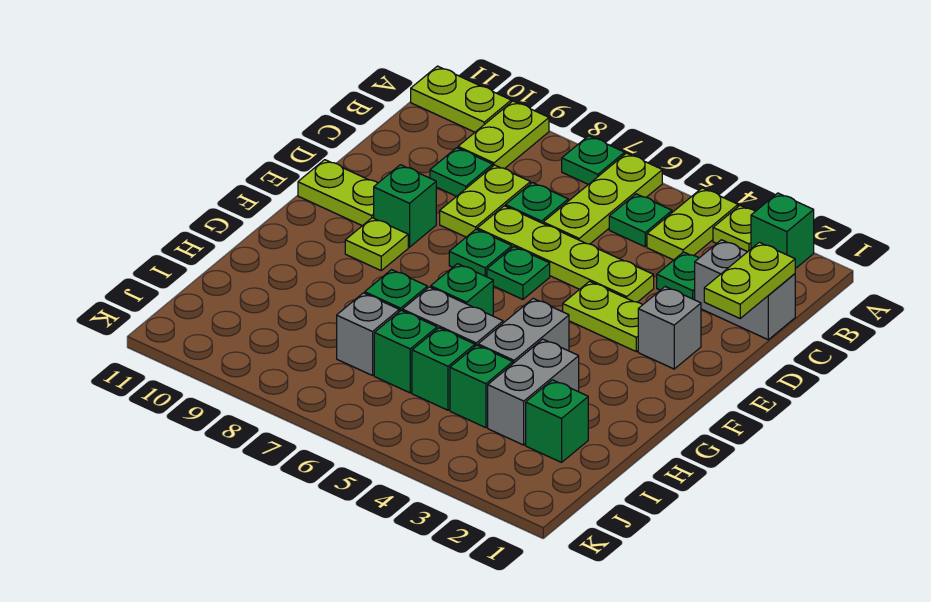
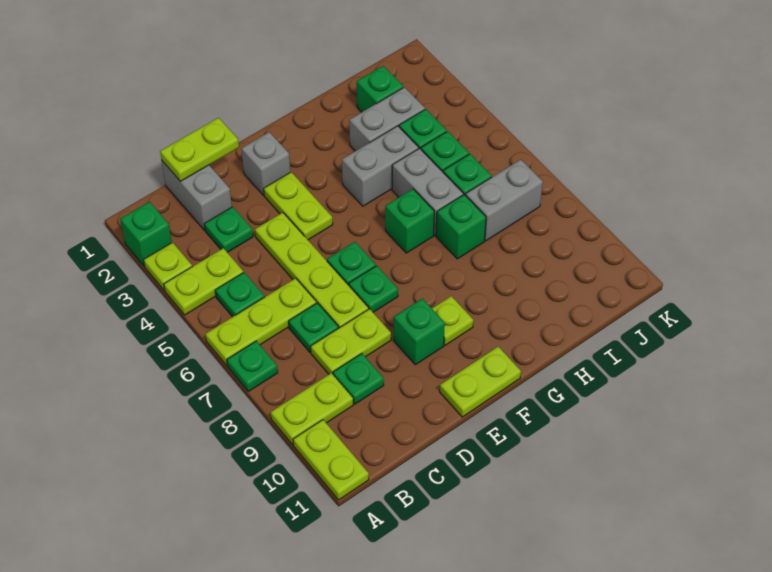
lime 1x2 plate [298,160,378,226] -> lime 1x2 plate turned to [440,347,521,417]
grey 1x1 brick [337,293,399,376] -> grey 1x2 brick [466,159,543,241]

